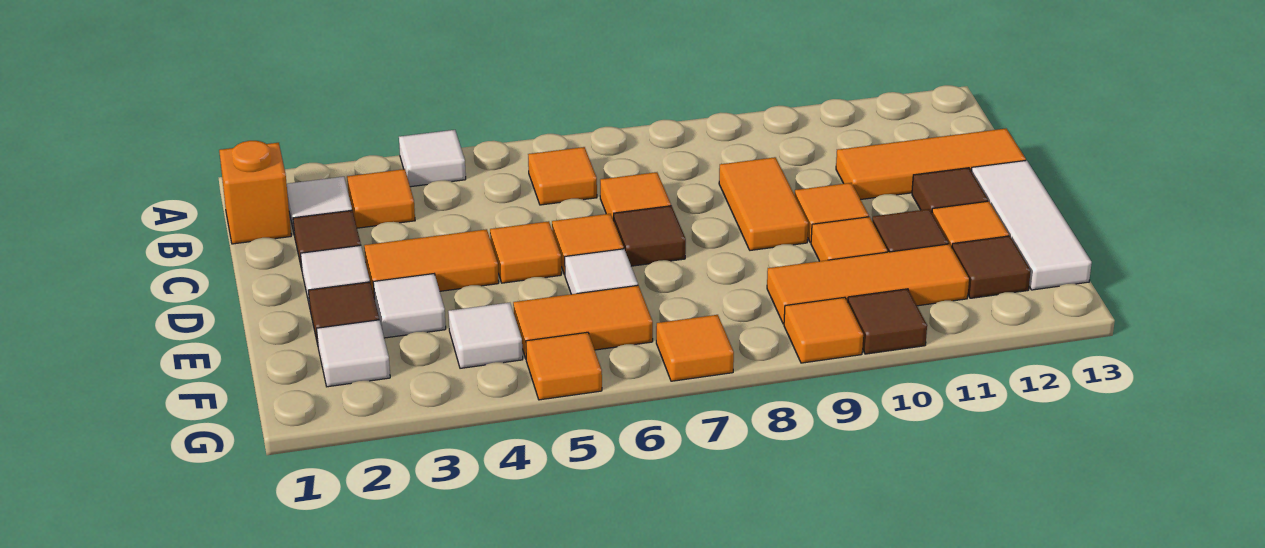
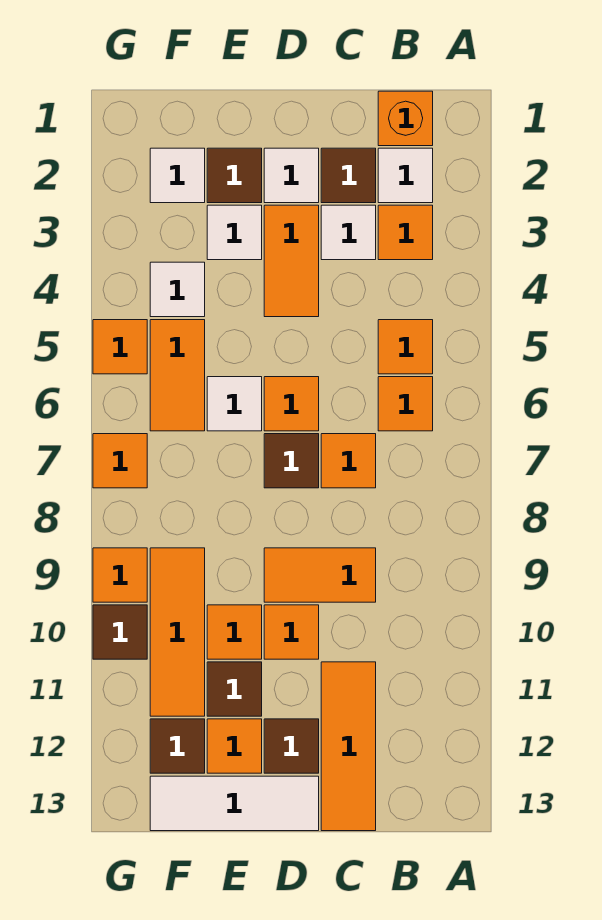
white 1x1 tile [399,130,466,187] -> white 1x1 tile moved to [321,205,376,260]
orange 1x1 tile [490,221,561,283] -> orange 1x1 tile moved to [378,320,433,374]

